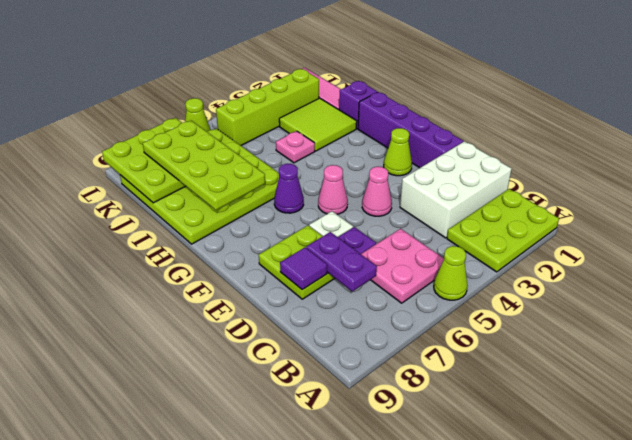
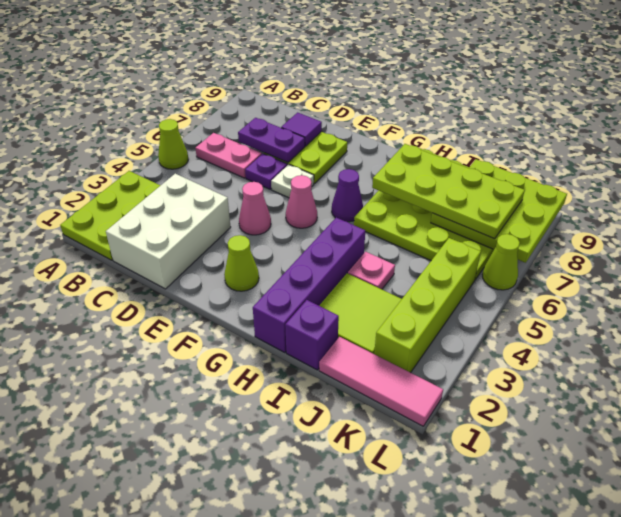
pink 2x2 plate [361,229,444,303] -> pink 1x2 plate [195,133,262,178]
purple 1x4 brick [358,92,463,168] -> purple 1x4 brick turned to [253,218,365,353]

